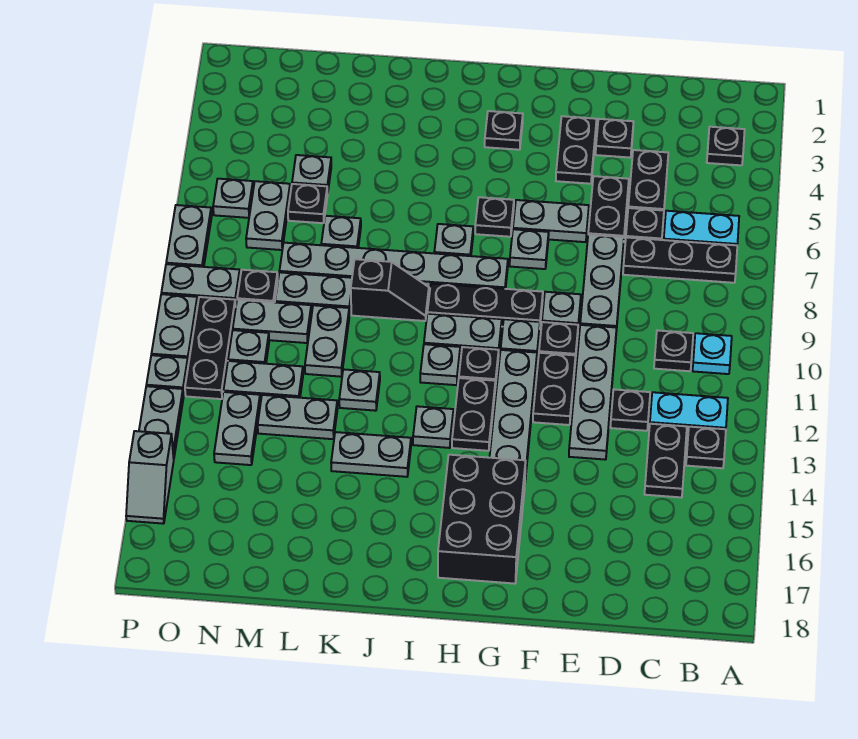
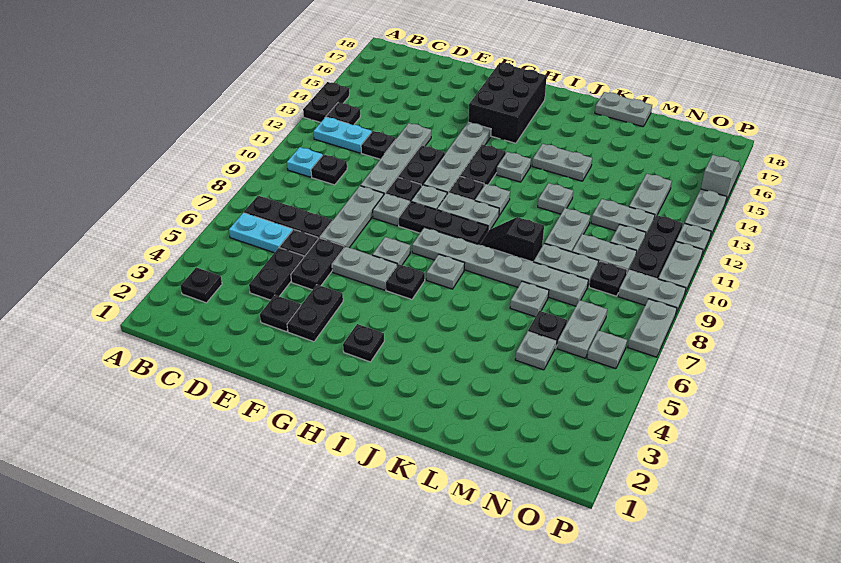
black 1x2 plate [645,424,687,497] -> black 1x2 plate moved to [303,82,349,122]
grey 1x2 plate [258,395,337,439] -> grey 1x2 plate moved to [595,92,652,127]

